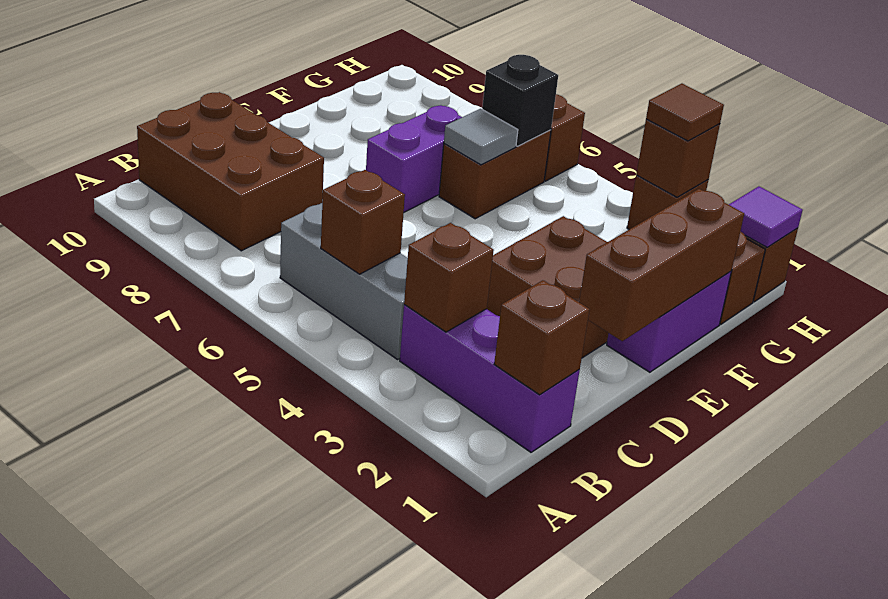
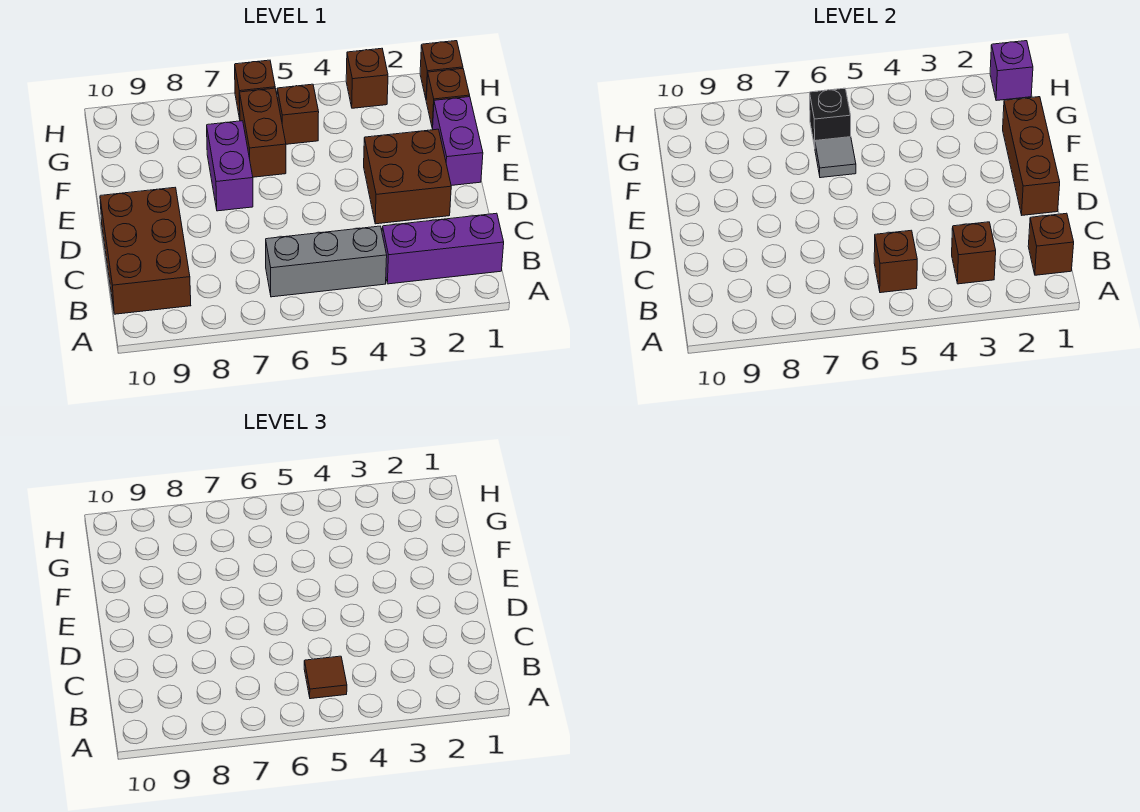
brown 2x3 brick [137,92,324,251] -> brown 2x3 brick turned to [100,188,191,314]
purple 1x1 tile [729,186,803,247] -> purple 1x1 brick [990,41,1033,101]
brown 1x1 brick [636,119,720,197] -> brown 1x1 brick moved to [277,84,319,144]
brown 1x1 tile [646,84,724,141] -> brown 1x1 tile moved to [304,656,347,699]

